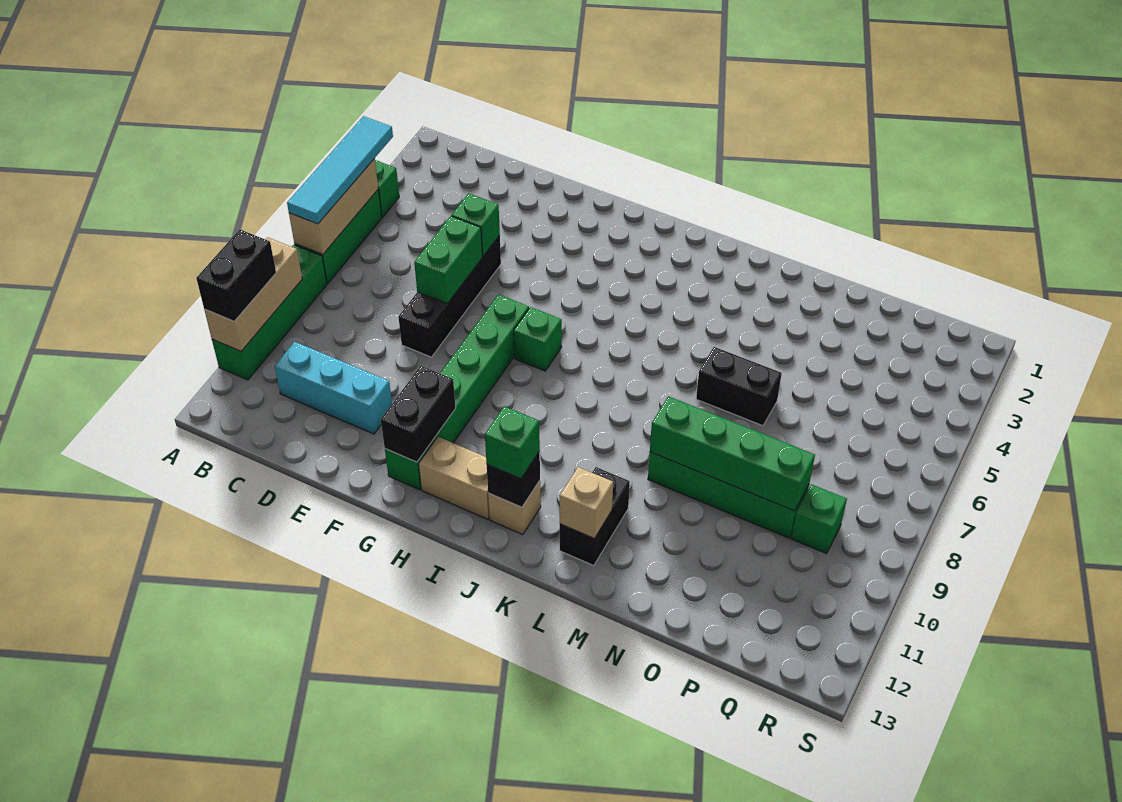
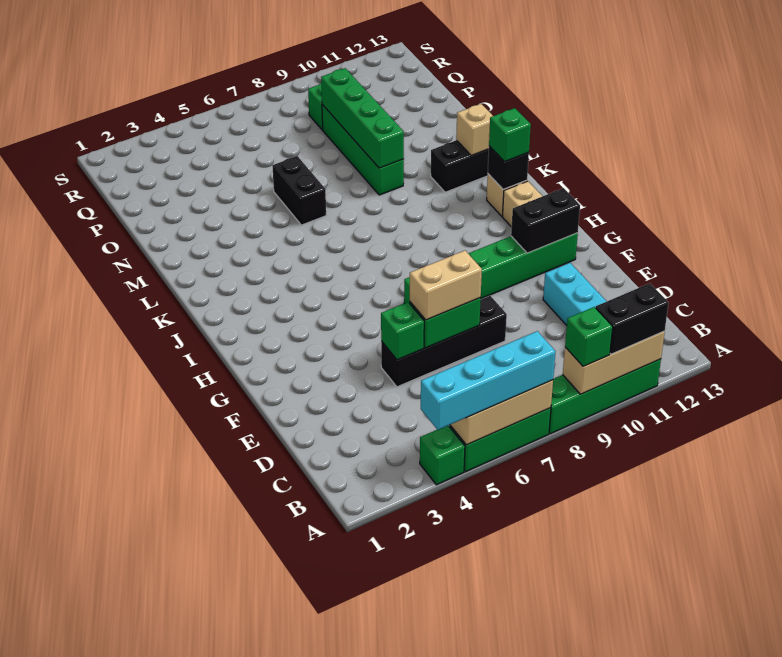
cyan 1x4 tile [287,116,393,224] -> cyan 1x4 brick [421,331,556,430]
none -> tan 1x2 brick [410,251,482,320]
green 1x1 brick [514,307,562,371] -> green 1x1 brick moved to [565,307,613,366]

